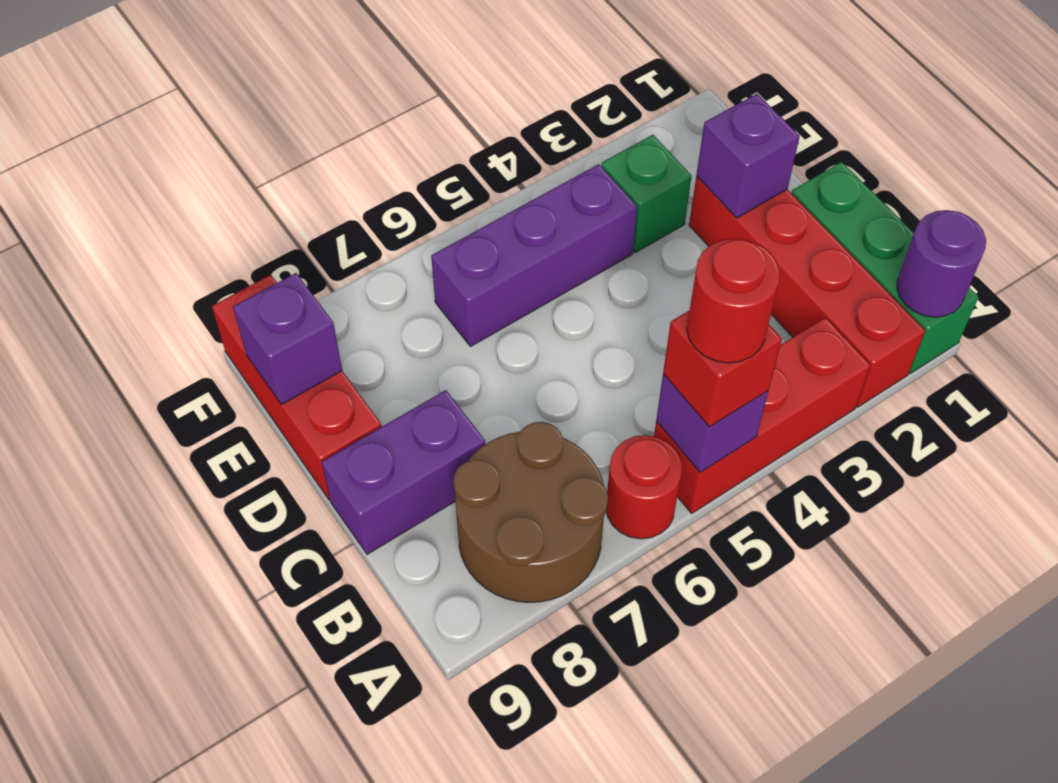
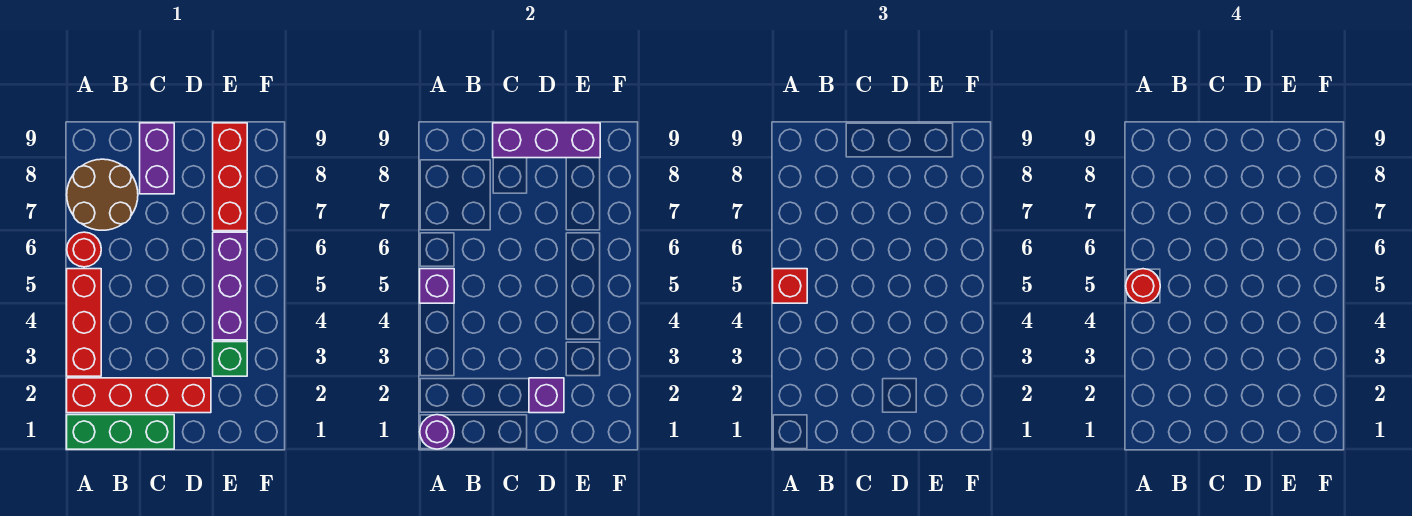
red 1x3 brick [212,275,382,500] -> red 1x3 brick turned to [213,123,247,231]
purple 1x1 brick [233,273,342,404] -> purple 1x3 brick [493,123,600,158]

